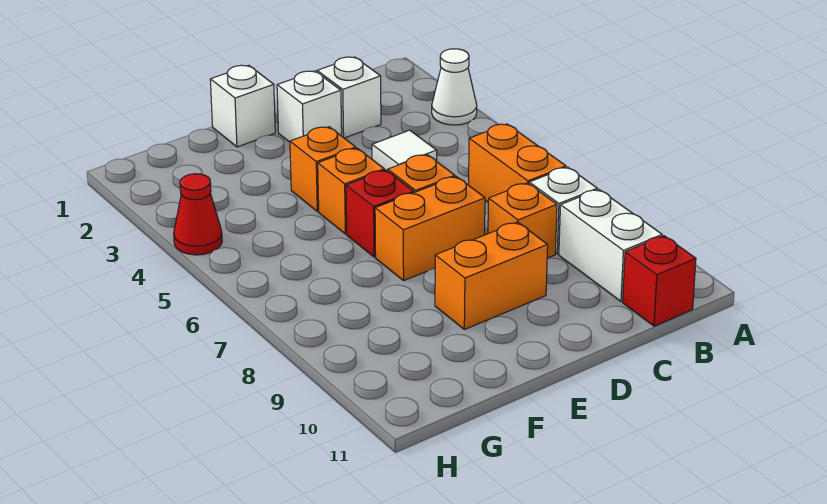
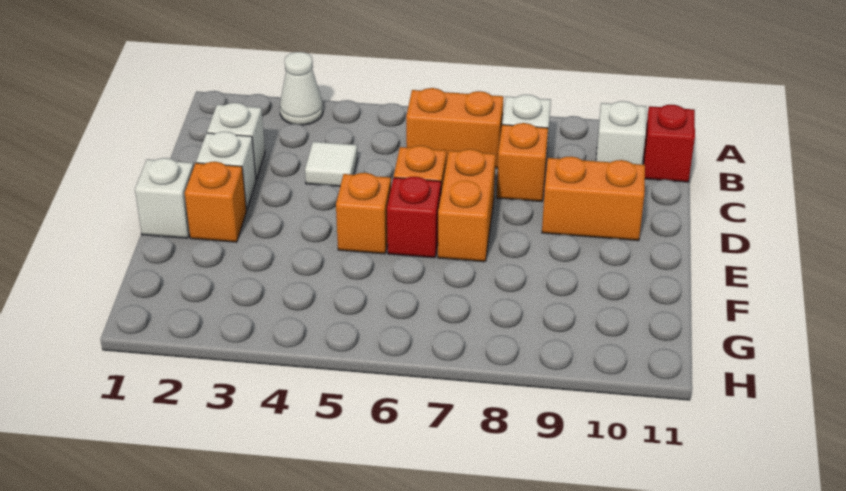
white 1x2 brick [559,190,662,302] -> white 1x1 brick [596,101,646,165]
orange 1x2 brick [435,222,548,330] -> orange 1x2 brick turned to [542,156,645,241]
orange 1x1 brick [290,127,356,212] -> orange 1x1 brick moved to [185,162,246,242]
red 1x1 cone [174,174,222,255] -> none

